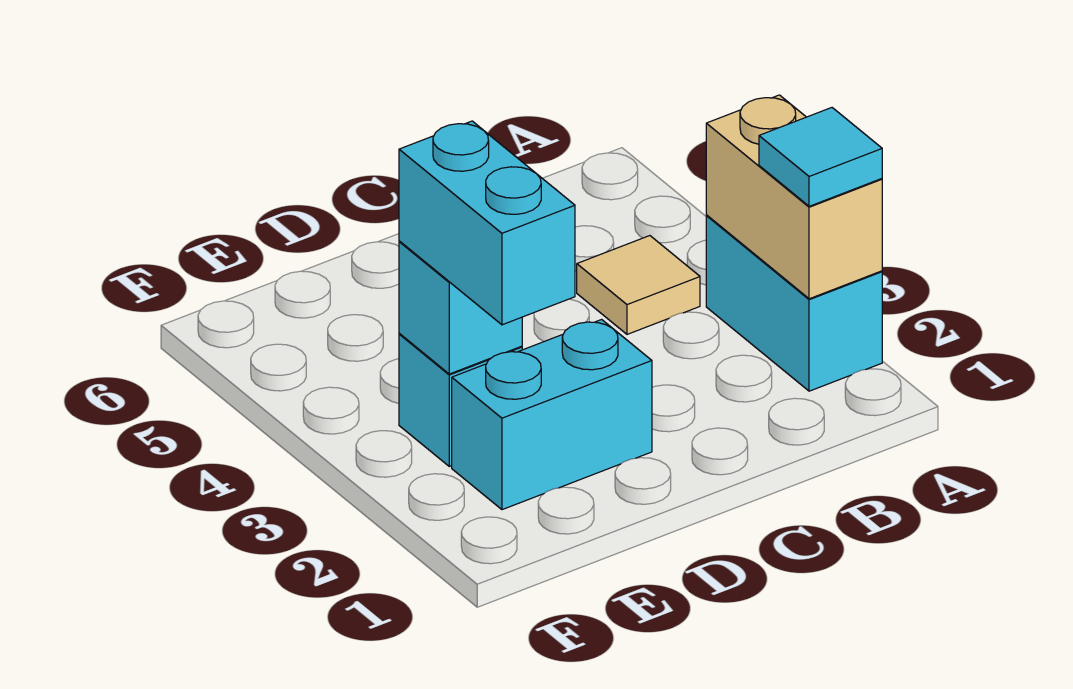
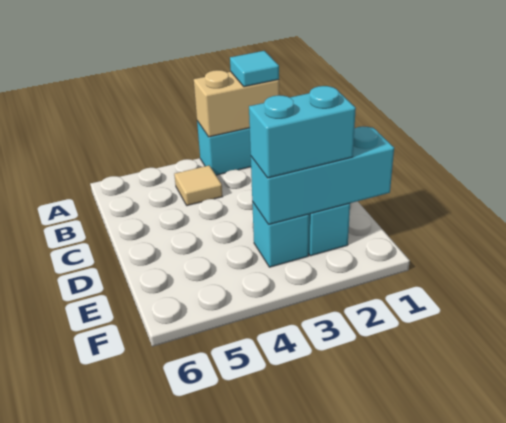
cyan 1x1 brick [399,241,522,374] -> cyan 1x3 brick [251,126,394,224]

